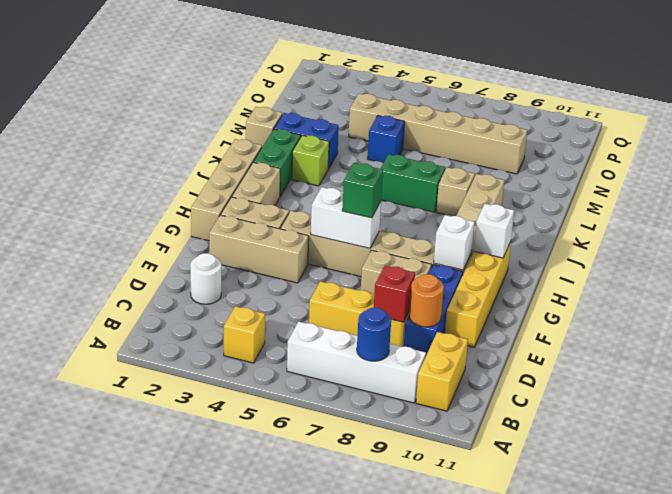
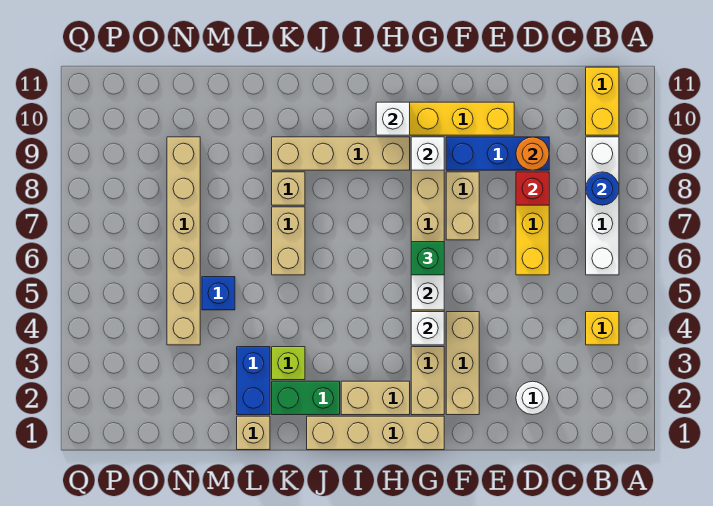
yellow 1x2 brick [416,332,468,411] -> yellow 1x2 brick turned to [586,67,619,135]
none -> white 1x1 brick [411,312,444,345]
green 1x2 brick [381,154,445,212] -> tan 1x2 brick [272,207,305,275]

